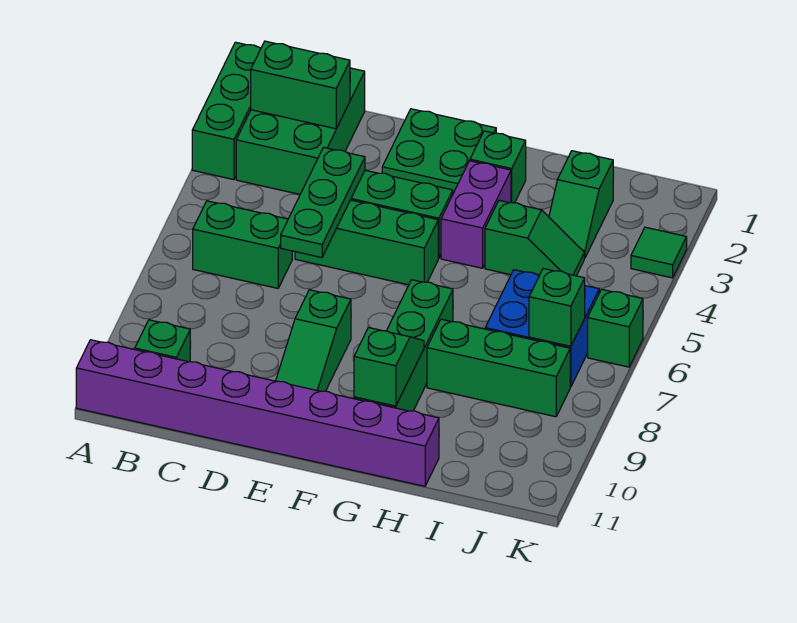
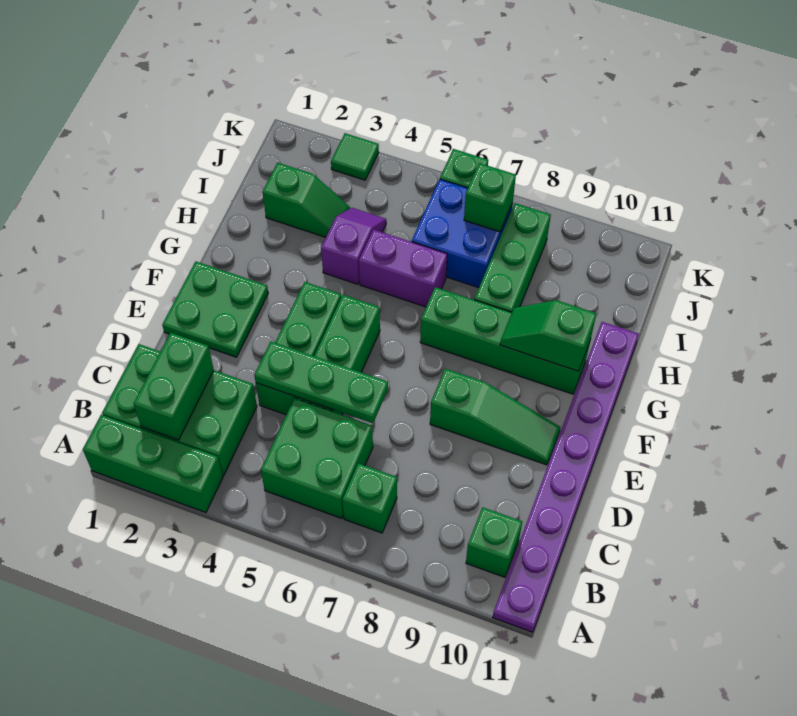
purple 1x8 brick [76,340,439,486] -> purple 1x8 plate [493,322,639,632]
green 1x2 brick [193,201,292,288] -> green 2x2 brick [261,398,373,518]
green 1x1 brick [470,131,526,203] -> green 1x1 brick moved to [342,463,397,533]
purple 1x2 brick [441,161,511,268] -> purple 1x2 brick moved to [359,230,447,307]
green 1x2 slope [485,200,584,276] -> purple 1x2 slope [321,208,386,284]

